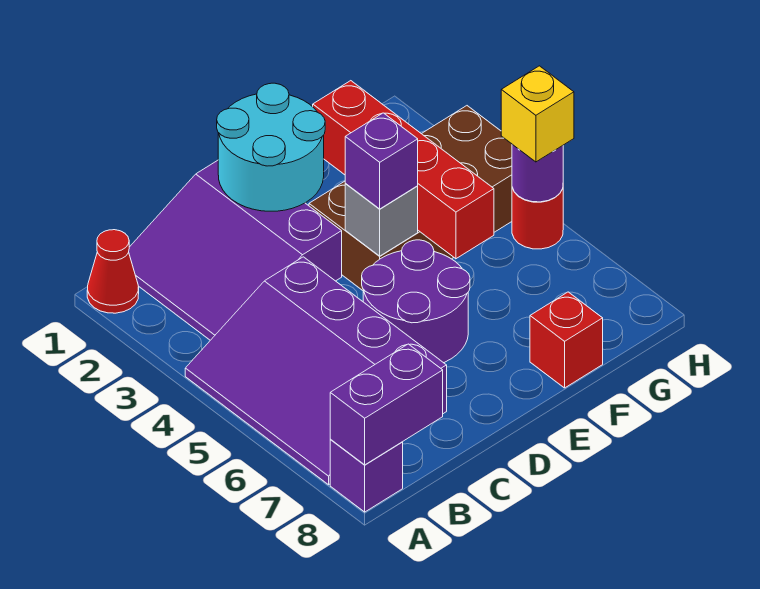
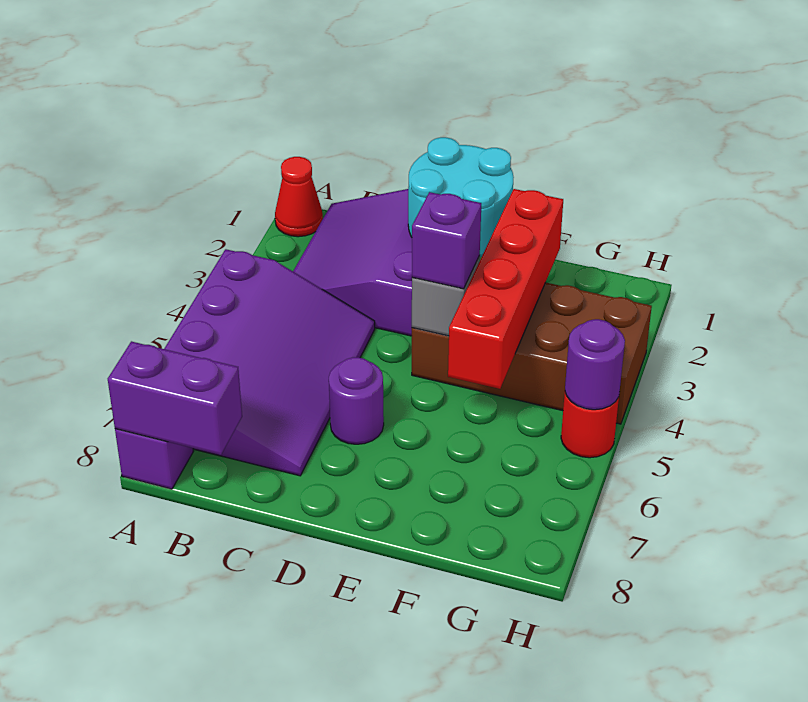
purple 3x4 slope [185,257,447,485] -> purple 3x4 slope turned to [164,249,375,476]
purple 2x2 round brick [362,240,470,363] -> purple 1x1 round brick [329,357,384,444]
red 1x1 brick [530,292,603,388] -> none
yellow 1x1 brick [501,66,574,162] -> none

